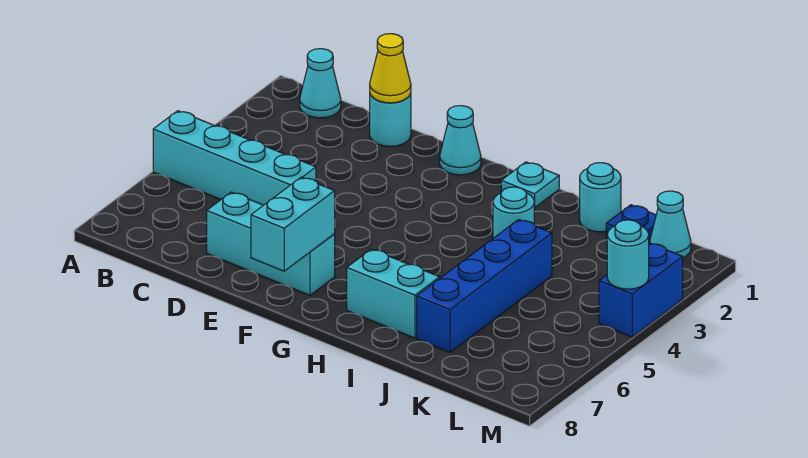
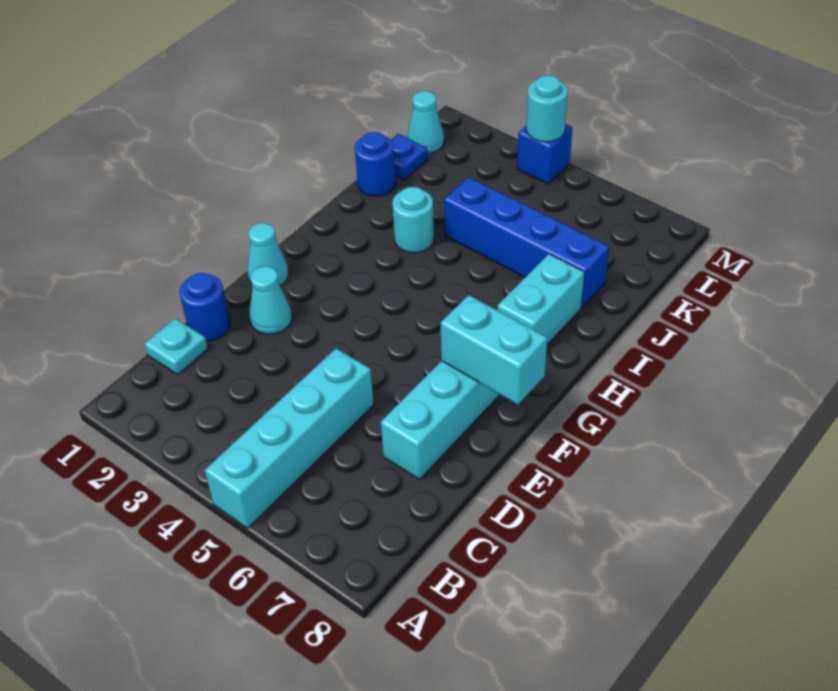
cyan 1x1 cone [300,49,341,118] -> cyan 1x1 cone moved to [249,266,292,334]
cyan 1x1 round brick [370,93,411,146] -> blue 1x1 round brick [180,273,230,341]
yellow 1x1 cone [370,34,411,103] -> none
cyan 1x1 plate [501,162,559,207] -> cyan 1x1 plate moved to [145,319,208,374]
cyan 1x1 round brick [580,163,621,232] -> blue 1x1 round brick [355,132,396,196]
blue 1x2 brick [599,243,683,337] -> blue 1x1 brick [517,124,572,184]

